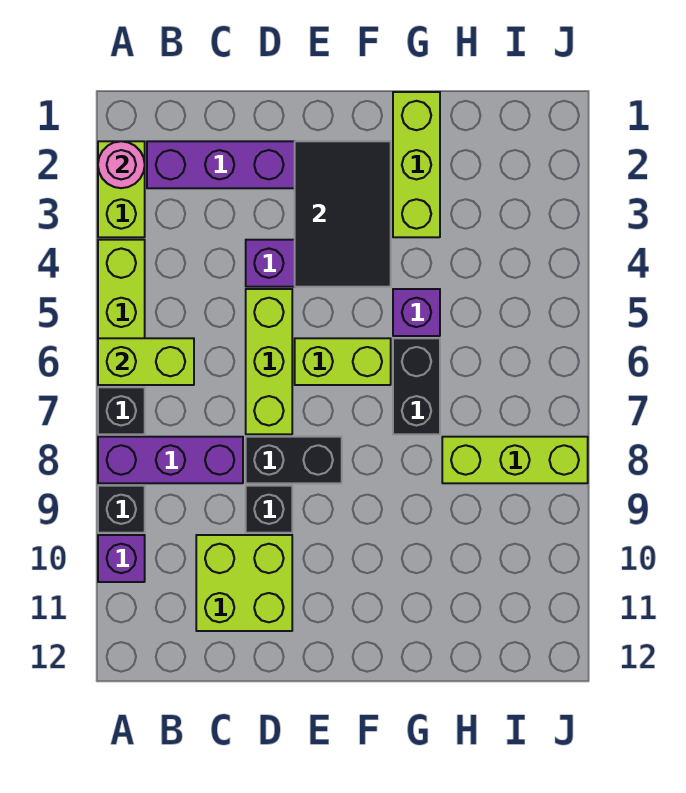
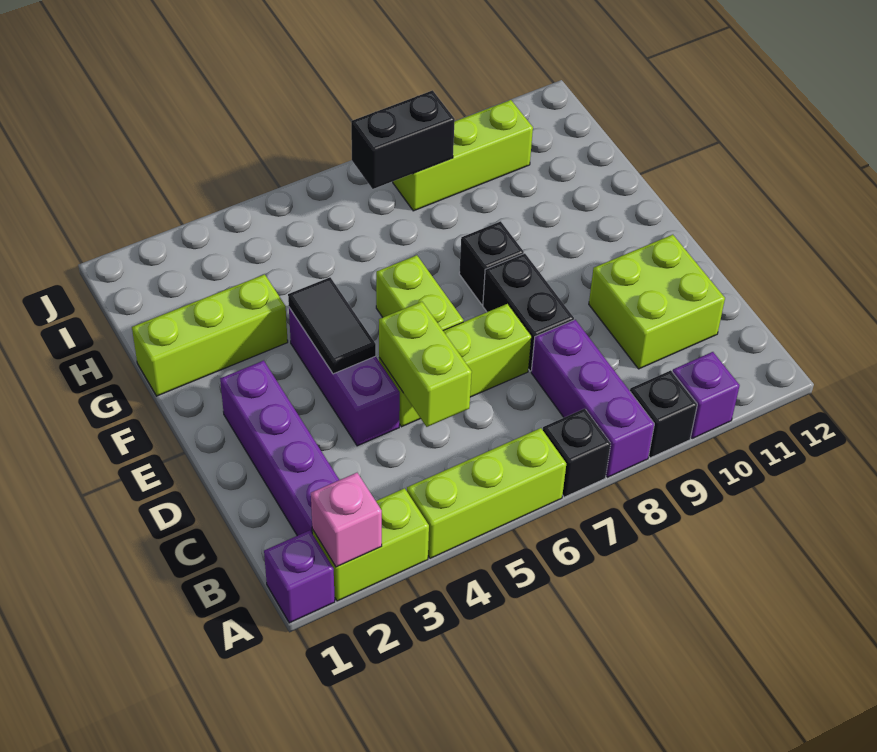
pink 1x1 round brick [98,141,145,188] -> pink 1x1 brick [311,473,382,567]
lime 1x2 brick [98,338,194,385] -> lime 1x2 brick moved to [379,302,472,427]
black 1x1 brick [246,486,292,533] -> black 1x1 brick moved to [459,221,524,304]
black 2x3 tile [295,141,391,287] -> black 1x2 tile [288,277,376,374]
purple 1x1 brick [393,289,440,336] -> purple 1x1 brick moved to [264,530,335,623]
black 1x2 brick [393,338,440,434] -> black 1x2 brick moved to [351,90,455,189]
lime 1x3 brick [442,437,588,483] -> lime 1x3 brick turned to [393,100,533,211]

